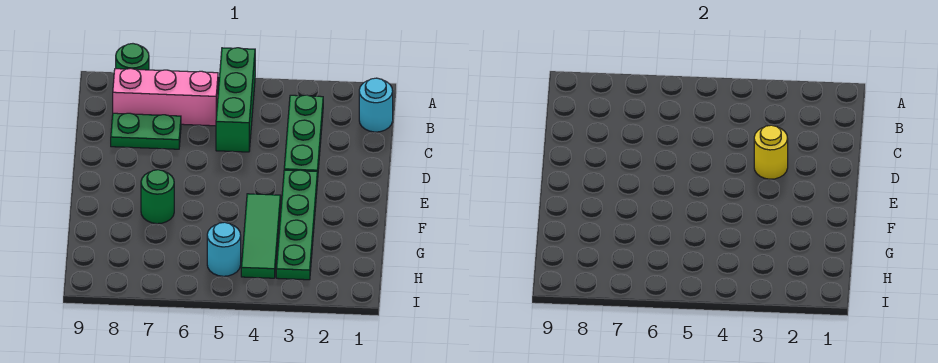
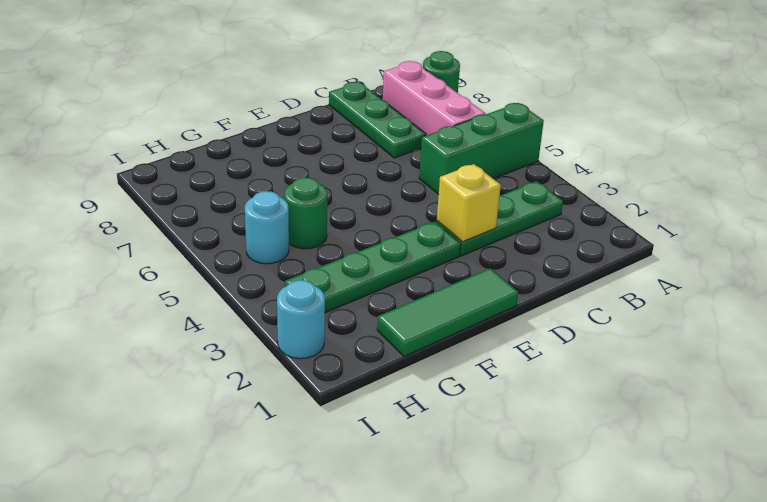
cyan 1x1 round brick [359,78,393,132] -> cyan 1x1 round brick moved to [277,280,325,359]
green 1x2 plate [111,113,181,149] -> green 1x3 plate [329,82,426,158]
yellow 1x1 round brick [754,125,788,179] -> yellow 1x1 brick [437,164,501,242]
green 1x3 tile [241,194,281,278] -> green 1x3 tile moved to [377,268,518,356]
green 1x1 round brick [141,170,174,224] -> green 1x1 round brick moved to [284,177,327,249]

